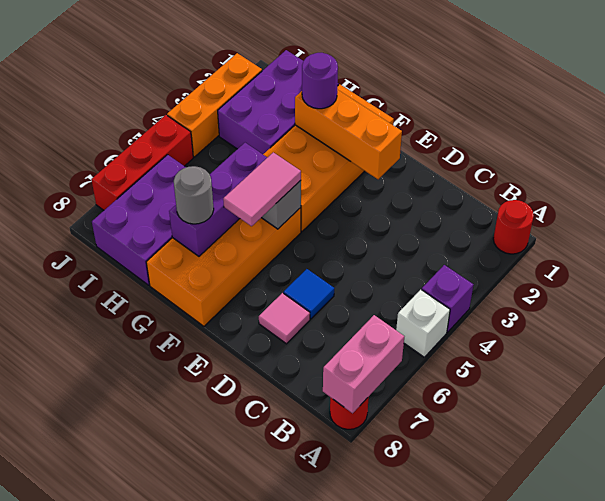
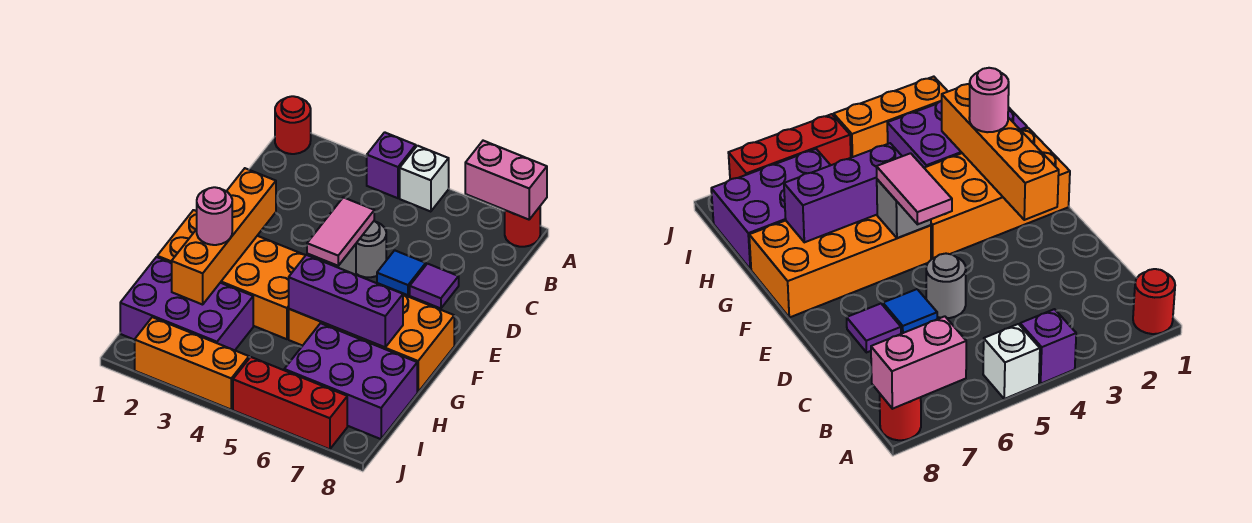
pink 1x1 tile [259,293,310,344] -> purple 1x1 tile [410,264,459,308]
orange 1x3 brick [295,90,402,179] -> orange 1x4 brick [172,168,276,305]
pink 1x2 tile [223,152,301,226] -> pink 1x2 tile turned to [307,197,374,266]
purple 1x1 round brick [302,53,338,109] -> pink 1x1 round brick [197,187,232,245]
grey 1x1 round brick [174,166,214,224] -> grey 1x1 round brick moved to [356,221,386,277]

